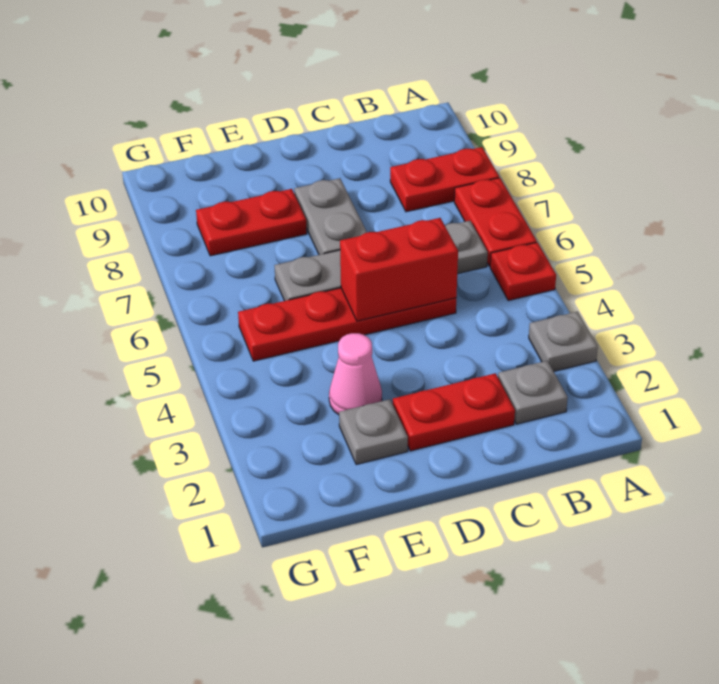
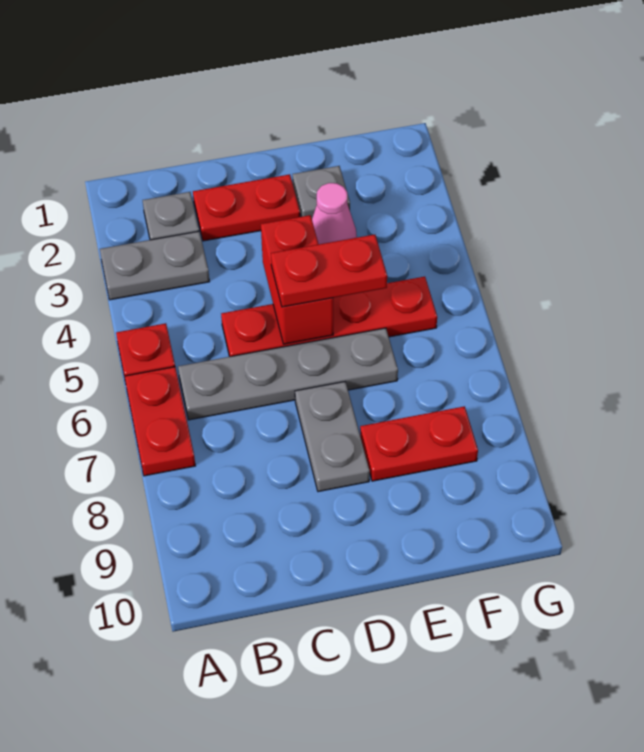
grey 1x1 plate [529,312,598,371] -> grey 1x2 plate [100,231,210,300]
red 1x2 plate [390,147,499,212] -> red 1x2 plate moved to [271,235,387,307]
red 1x2 brick [340,218,458,321] -> red 1x2 brick turned to [261,215,333,344]

